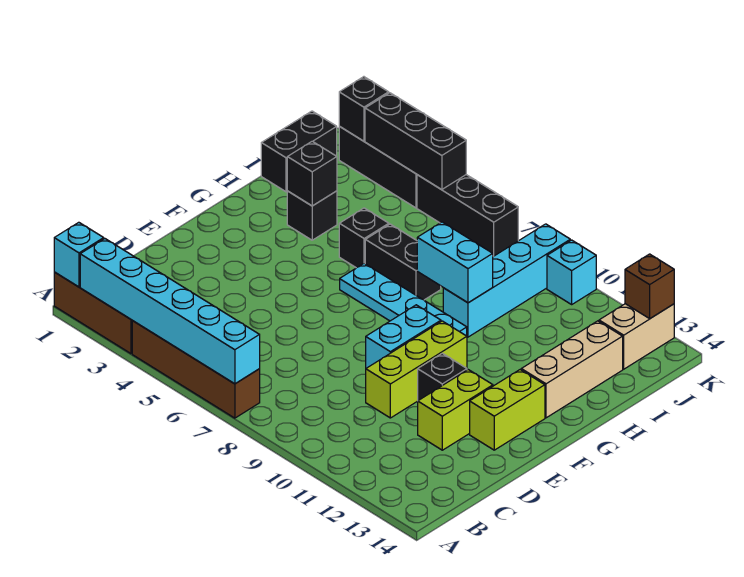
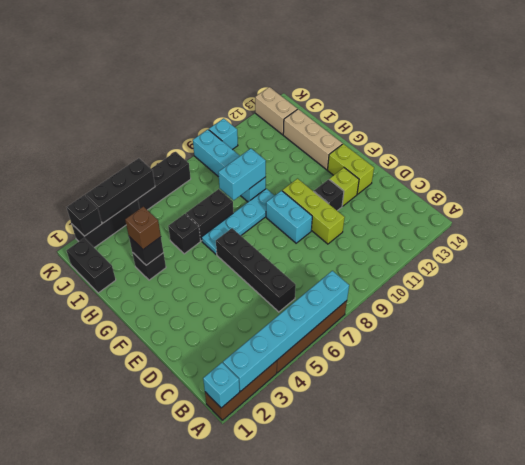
none -> black 1x4 brick [216,228,296,312]
lime 1x2 brick [418,370,493,450] -> lime 1x1 brick [329,168,359,206]
brown 1x1 brick [625,254,674,319] -> brown 1x1 brick moved to [125,206,161,250]

